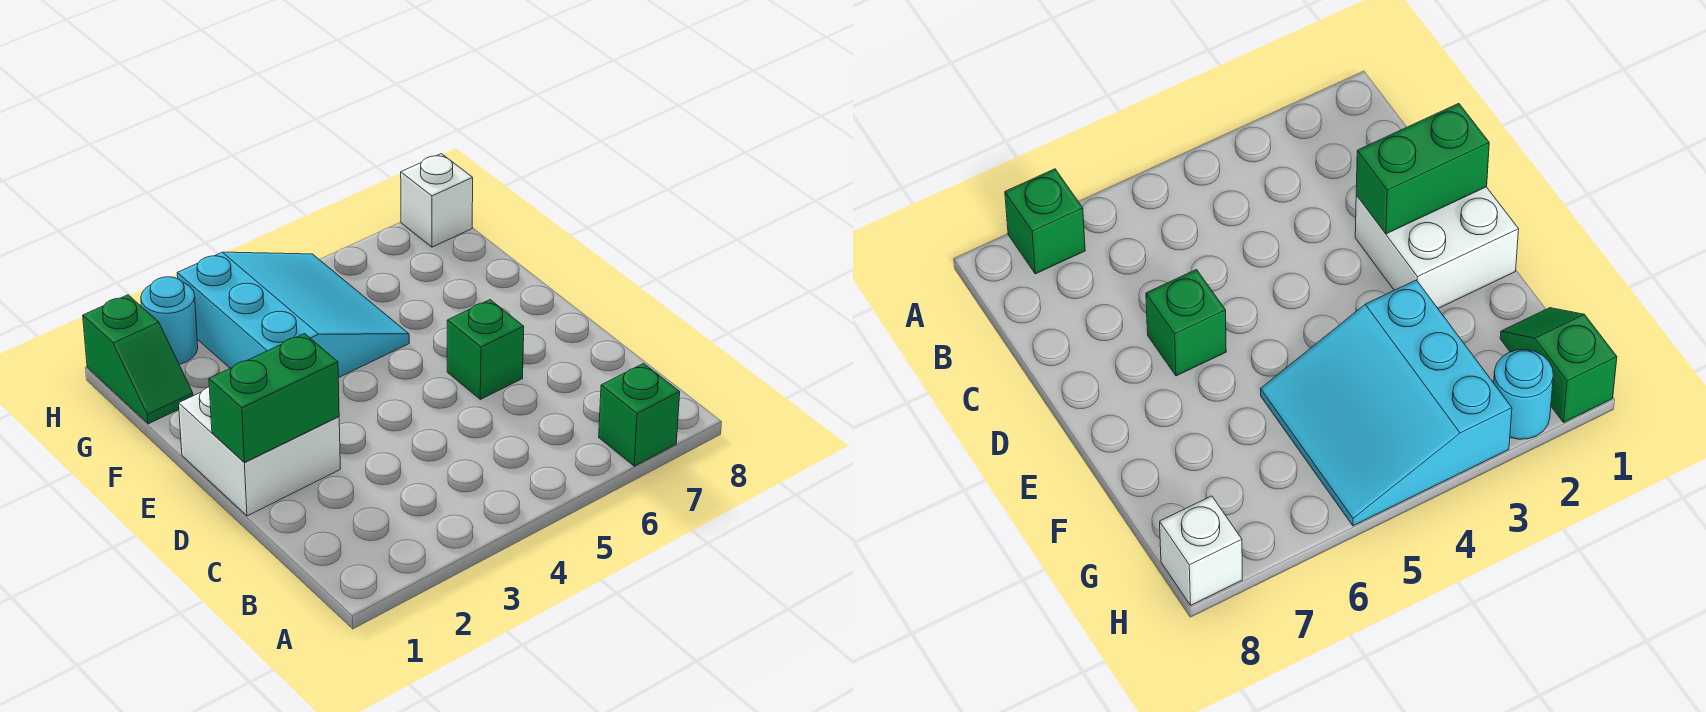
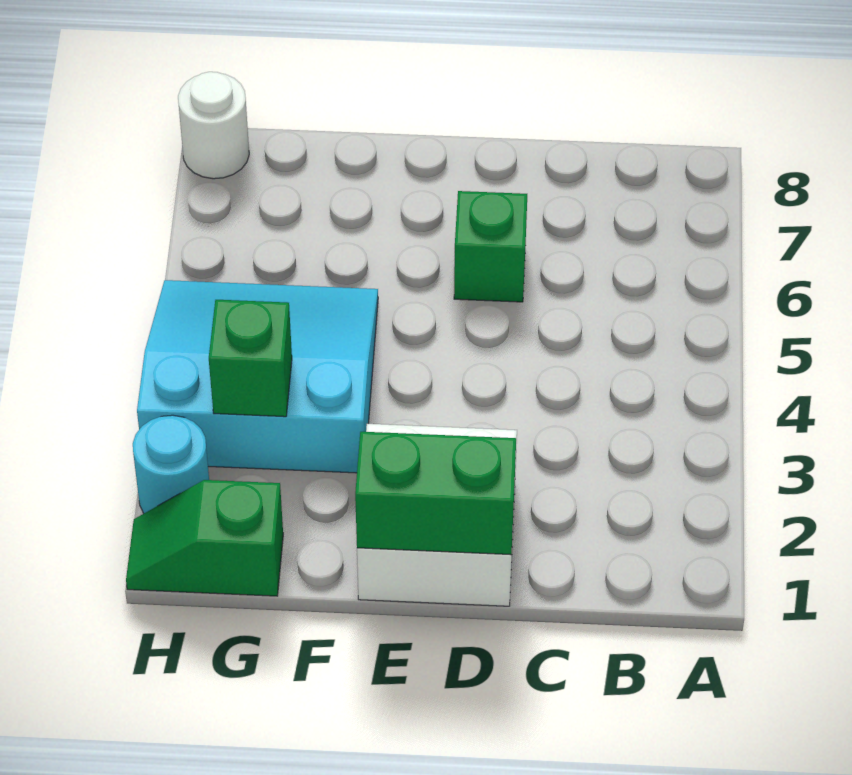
green 1x1 brick [599,364,680,466] -> green 1x1 brick moved to [209,300,292,417]
green 1x2 brick [209,334,339,462] -> green 1x2 brick turned to [355,432,516,555]
green 1x2 slope [83,295,193,424] -> green 1x2 slope turned to [126,480,283,596]
white 1x1 brick [401,154,473,247] -> white 1x1 round brick [178,72,249,179]

